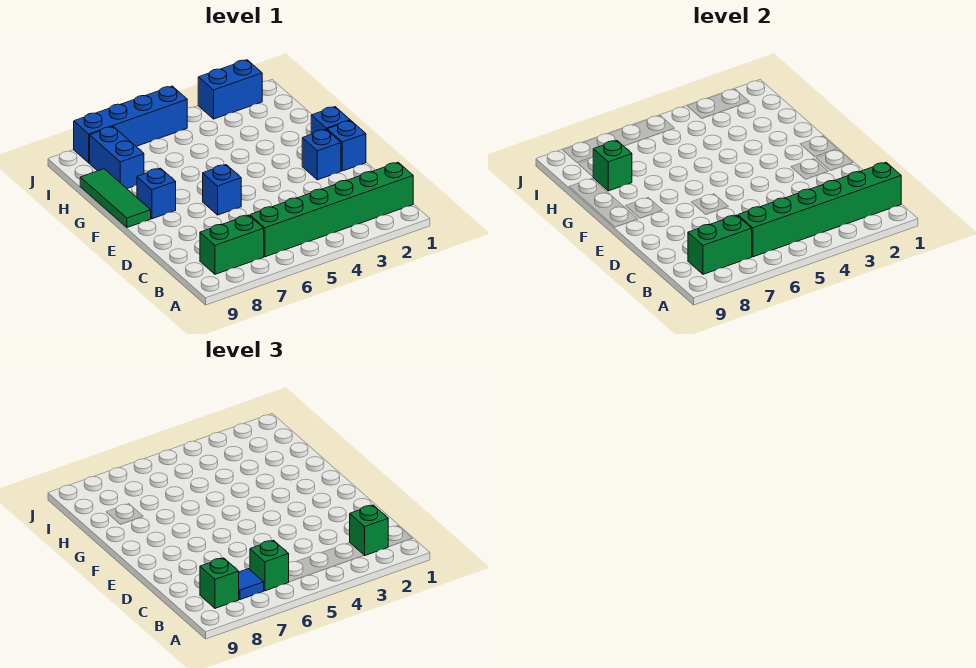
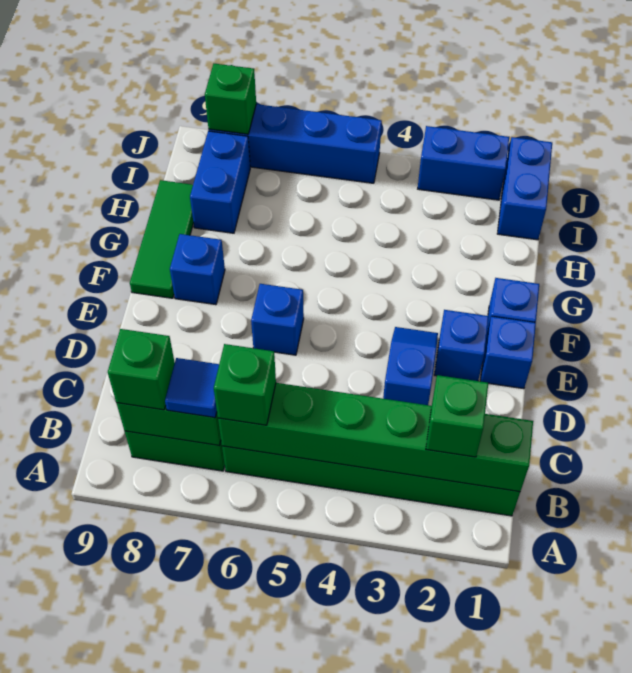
none -> blue 1x2 slope [383,327,438,405]
green 1x1 brick [593,141,632,191] -> green 1x1 brick moved to [205,64,256,134]
none -> blue 1x2 brick [497,137,552,240]

